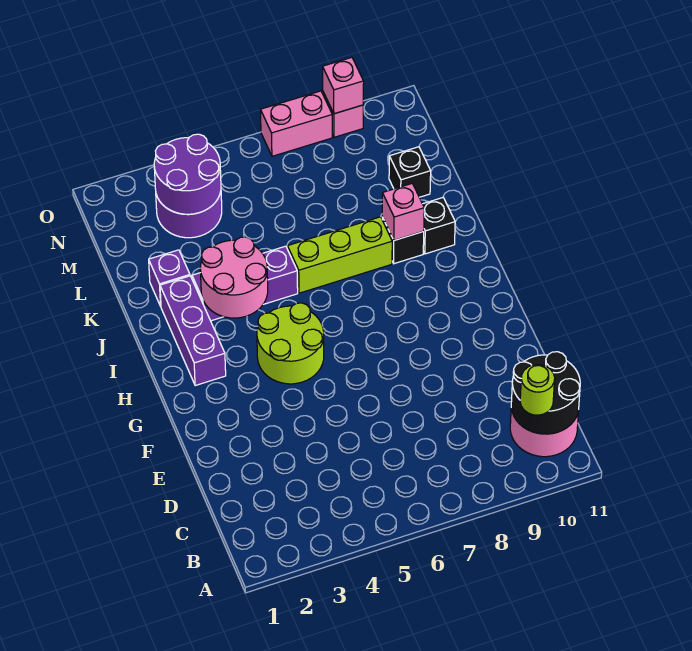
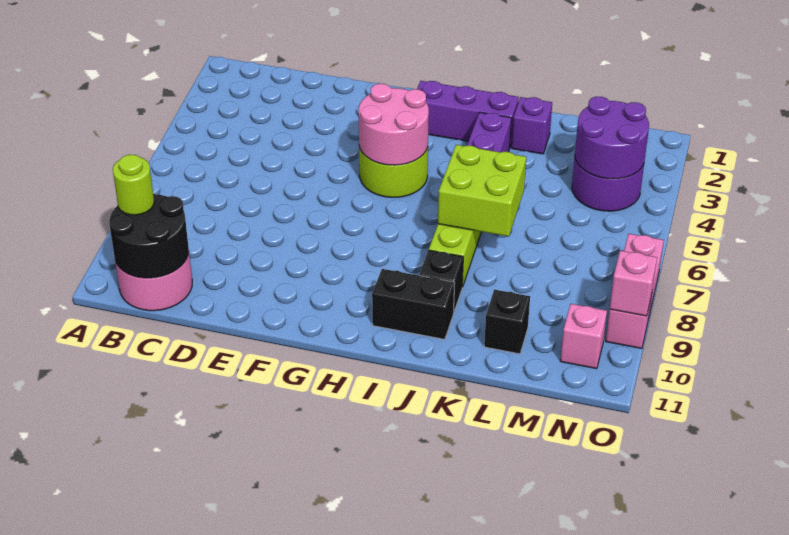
pink 2x2 round brick [200,237,268,318] -> pink 2x2 round brick moved to [359,84,429,165]
none -> lime 2x2 brick [438,145,526,237]
pink 1x1 brick [382,184,424,240] -> pink 1x1 brick moved to [560,304,607,369]
black 1x1 brick [423,198,455,254] -> black 1x2 brick [372,269,455,339]

